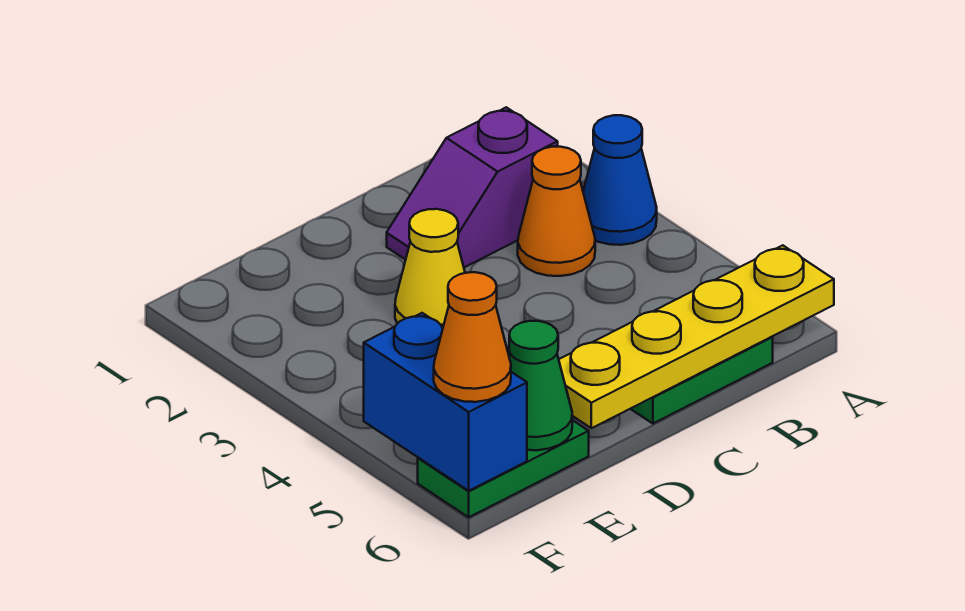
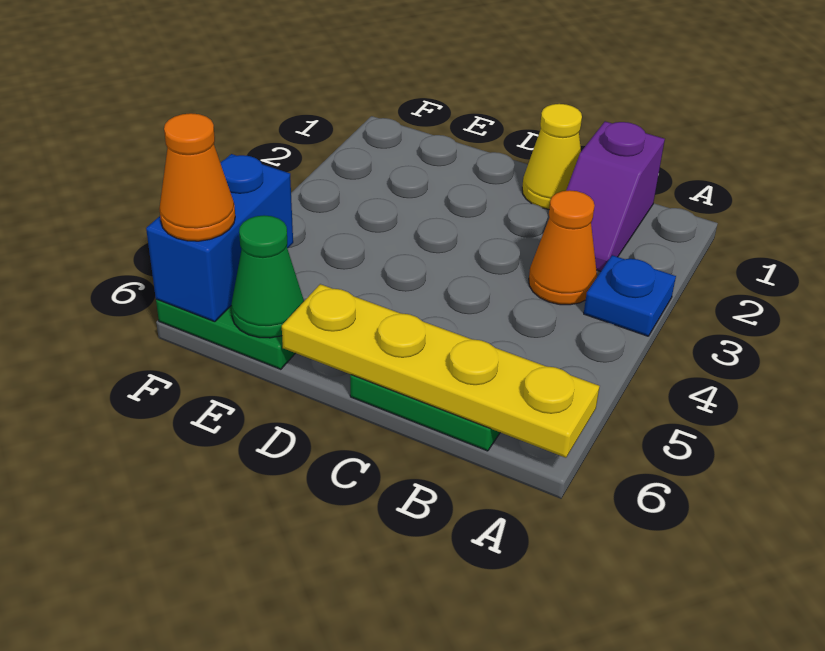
blue 1x1 cone [583,115,657,245] -> blue 1x1 plate [584,255,676,336]
purple 1x2 slope [387,107,558,267] -> purple 1x2 slope turned to [566,121,665,271]
yellow 1x1 cone [395,209,465,326] -> yellow 1x1 cone moved to [522,104,582,209]

